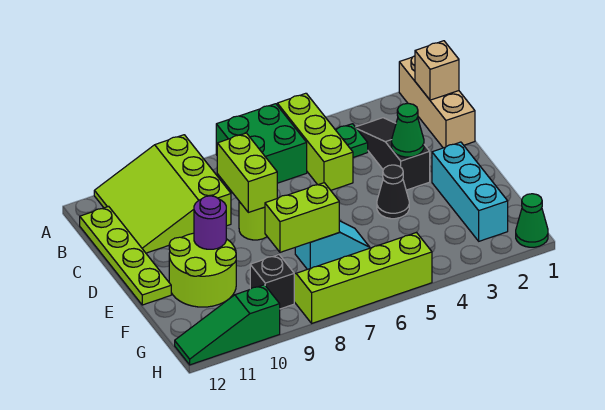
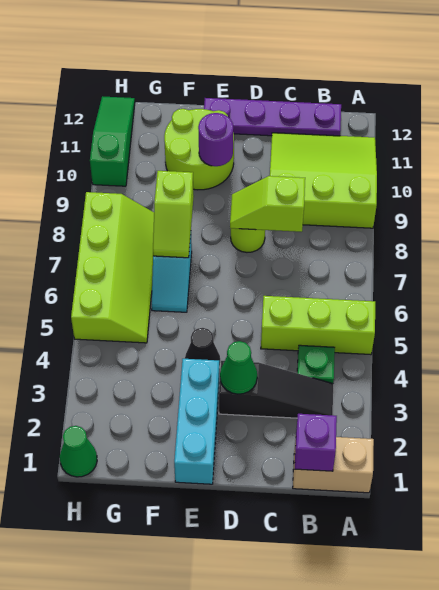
tan 1x3 brick [399,56,475,148] -> tan 1x2 brick [293,437,374,493]
green 2x2 brick [216,104,307,183] -> none
tan 1x1 brick [415,41,459,100] -> purple 1x1 brick [295,414,337,471]
lime 1x4 plate [80,206,171,305] -> purple 1x4 plate [204,98,341,136]
lime 1x2 brick [217,133,277,212] -> lime 1x2 slope [230,176,305,232]
cyan 1x3 brick [432,142,508,241] -> cyan 1x3 brick turned to [174,359,219,484]
lime 1x2 brick [265,183,339,252] -> lime 1x2 slope [153,171,194,258]
black 1x1 brick [250,255,294,309] -> none

